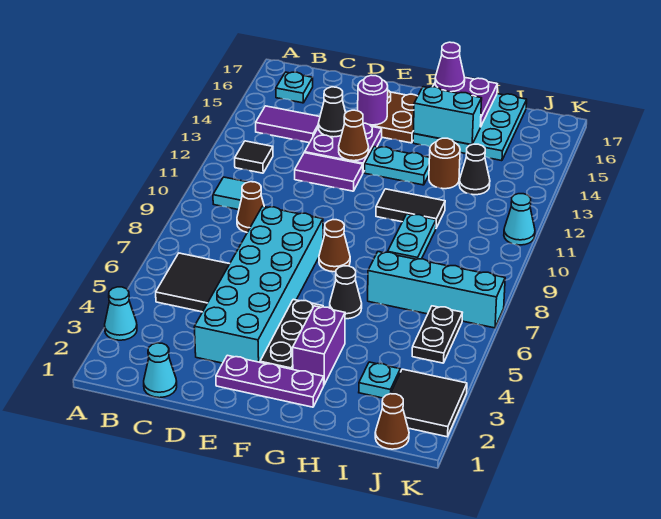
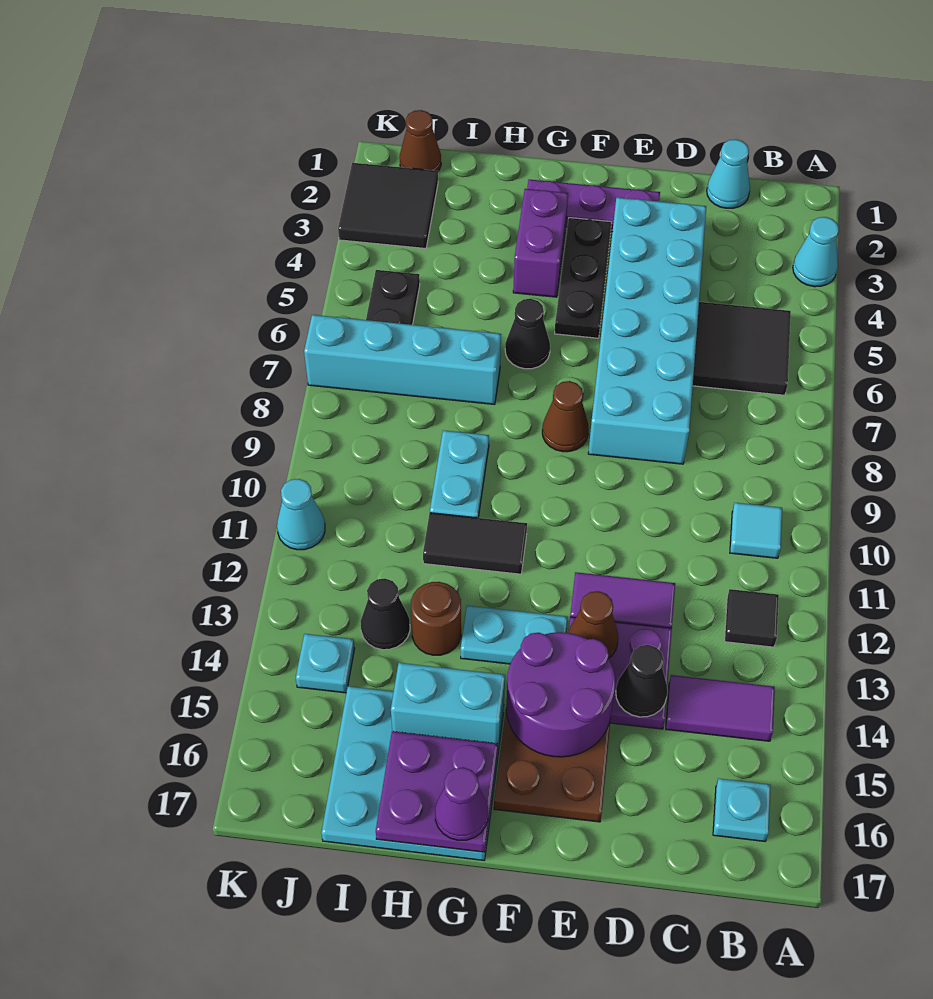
brown 1x1 cone [237,182,264,232] -> none
purple 1x1 round brick [358,75,388,125] -> purple 2x2 round brick [506,632,615,757]
cyan 1x1 plate [359,362,400,398] -> cyan 1x1 plate moved to [296,634,355,693]

